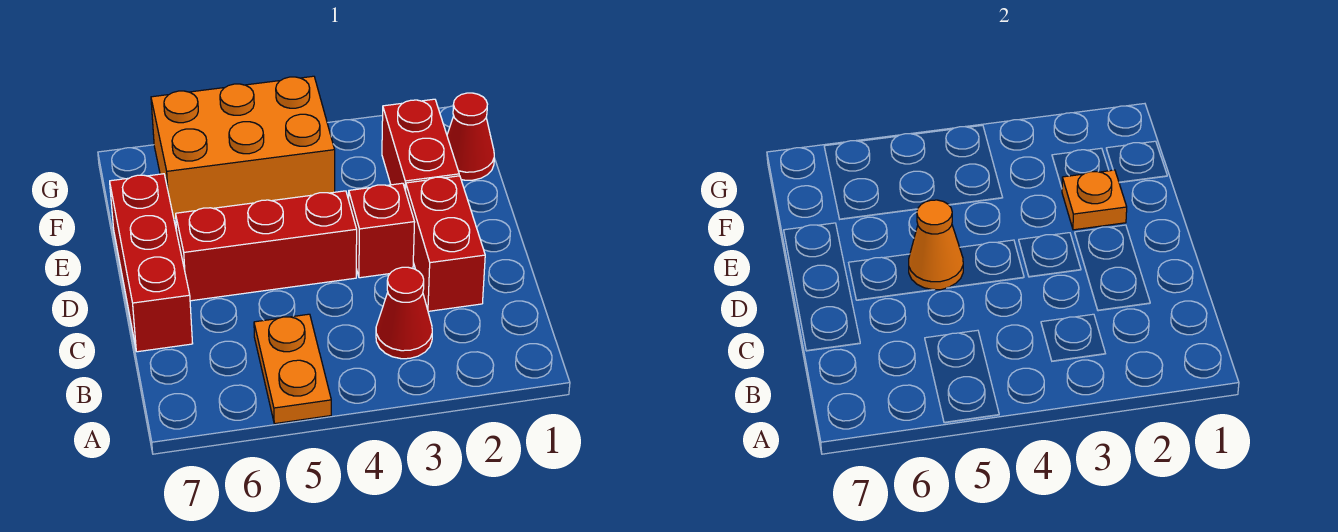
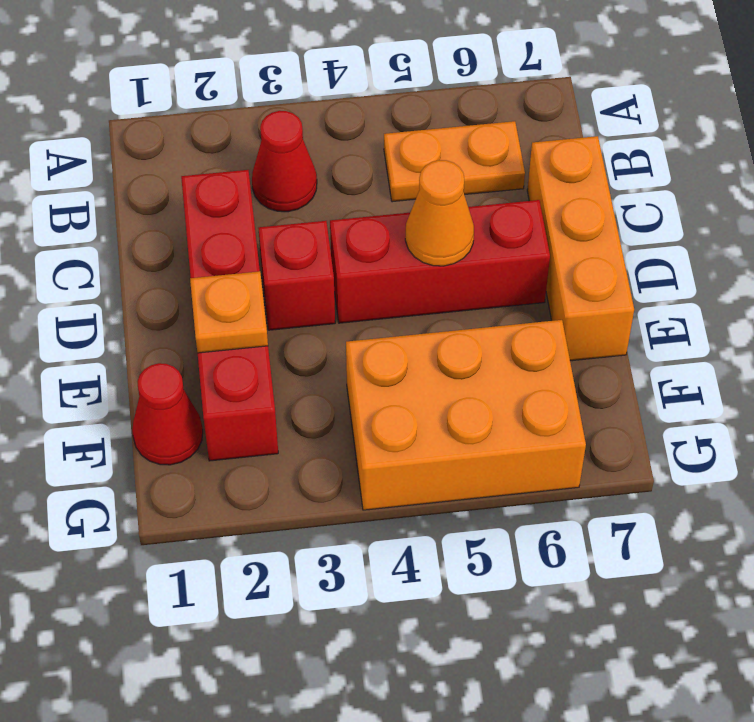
orange 1x2 plate [254,314,331,424] -> orange 1x2 plate turned to [384,121,525,202]
red 1x3 brick [110,174,193,352] -> orange 1x3 brick [527,136,634,361]

